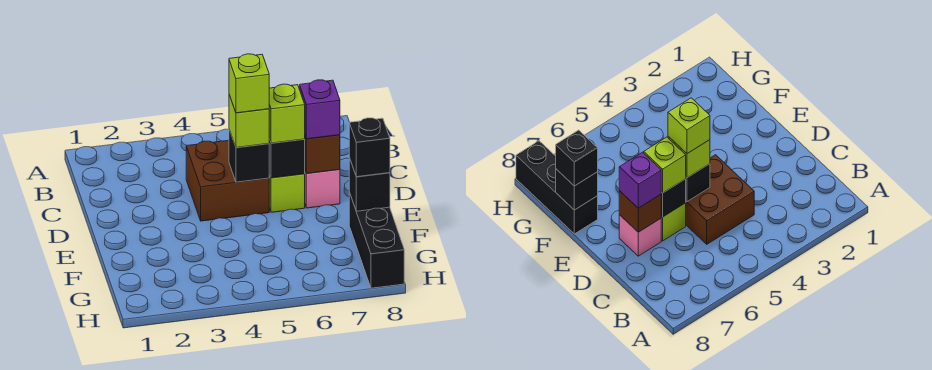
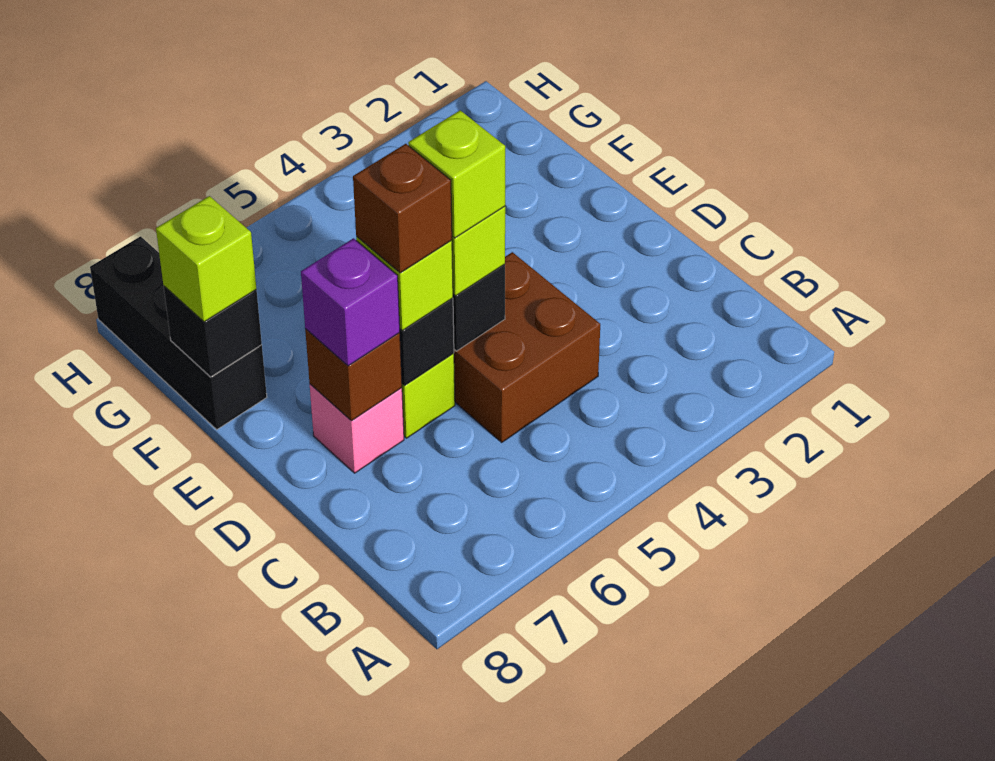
none -> brown 1x1 brick [353,144,452,273]
black 1x1 brick [349,118,390,177] -> lime 1x1 brick [156,196,256,322]

